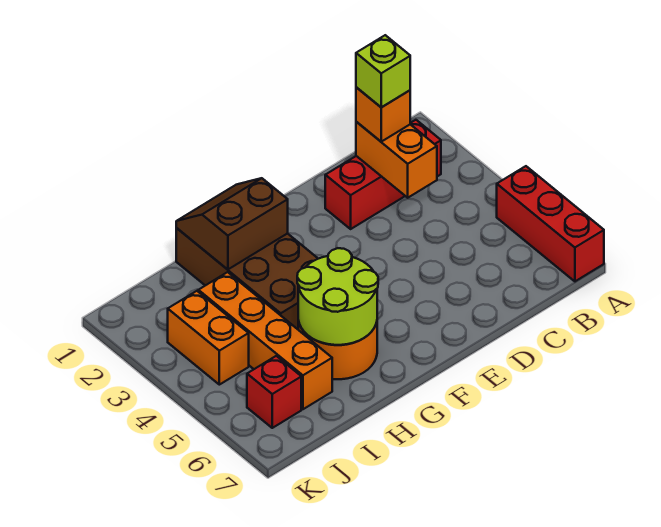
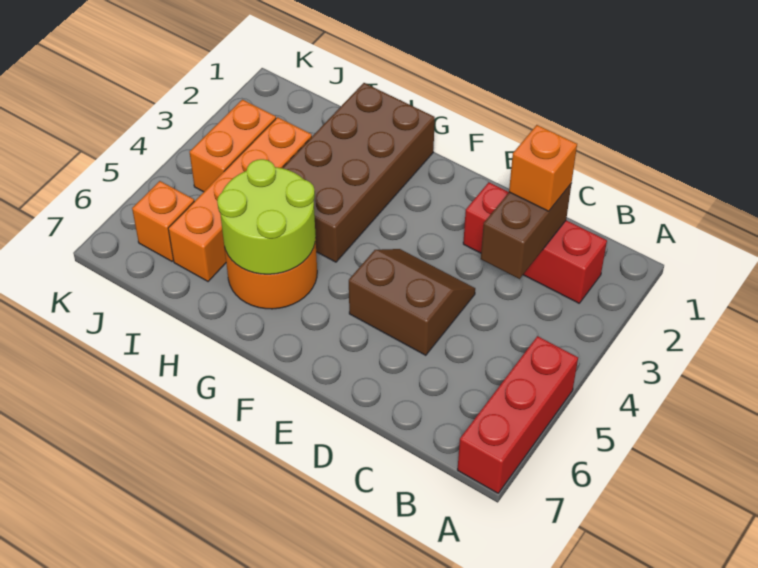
orange 1x2 brick [356,122,437,198] -> brown 1x2 brick [481,184,571,279]
lime 1x1 brick [356,35,410,107] -> none
brown 2x2 slope [176,178,288,270] -> brown 2x2 slope moved to [349,249,475,355]
red 1x1 brick [247,356,301,428] -> orange 1x1 brick [132,181,194,261]

